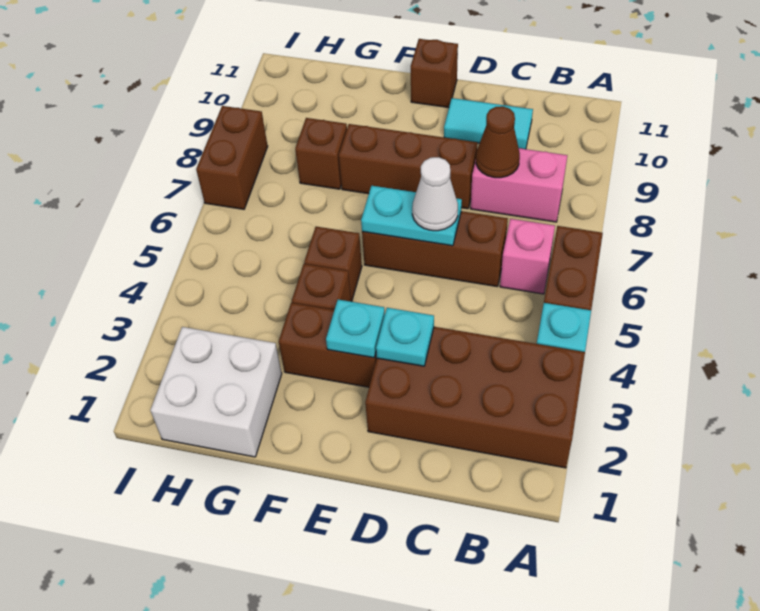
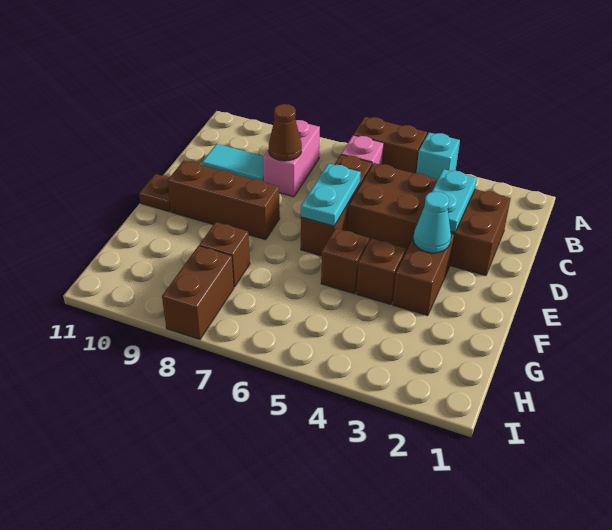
brown 2x4 brick [365,327,585,468] -> brown 2x4 brick turned to [348,163,511,276]
cyan 1x2 tile [444,98,533,149] -> cyan 1x2 tile turned to [202,144,264,181]
cyan 1x1 plate [376,308,434,366] -> cyan 1x2 plate [432,169,477,233]
white 1x1 cone [412,157,458,231] -> none
brown 1x3 brick [339,124,478,209] -> brown 1x3 brick turned to [168,161,280,240]
cyan 1x1 plate [326,300,385,358] -> cyan 1x1 cone [413,191,451,253]
brown 1x1 brick [411,39,458,108] -> brown 1x1 plate [139,174,171,212]
white 2x2 brick [150,327,282,457] -> none
brown 1x2 brick [196,106,268,209] -> brown 1x2 brick turned to [162,246,234,340]

